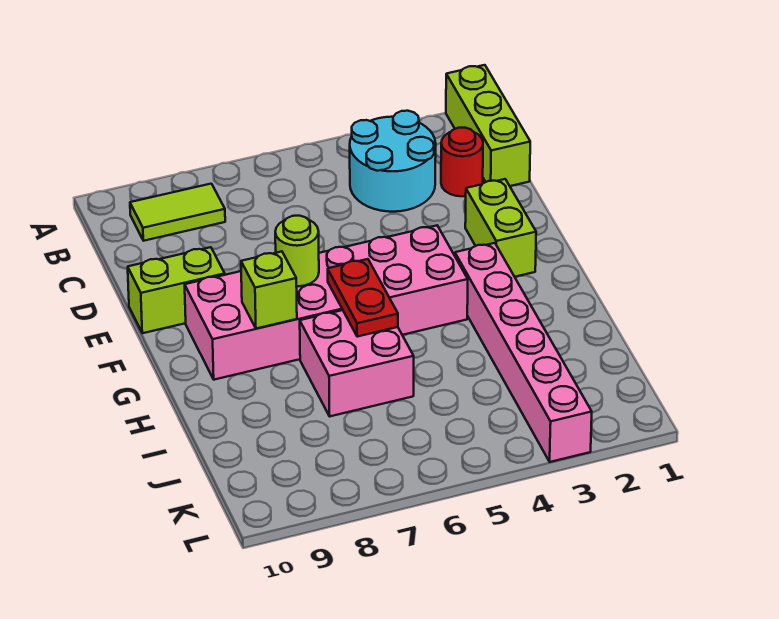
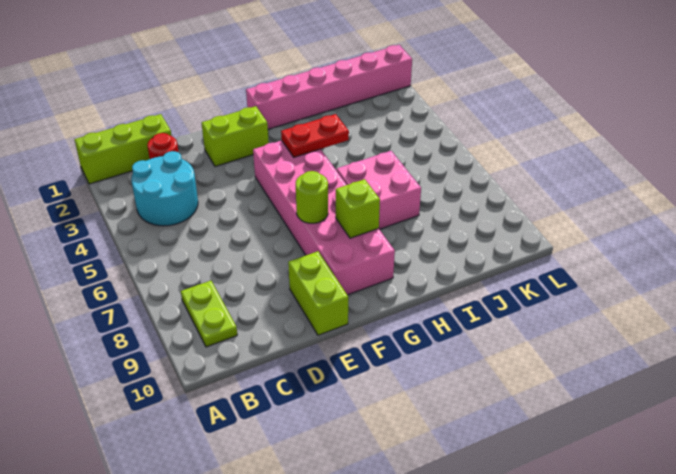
lime 1x2 tile [130,184,225,241] -> lime 1x2 plate [181,281,237,347]
pink 1x6 brick [455,243,592,462] -> pink 1x6 brick moved to [246,45,412,129]
red 1x2 plate [328,259,398,337] -> red 1x2 plate moved to [281,114,349,157]

